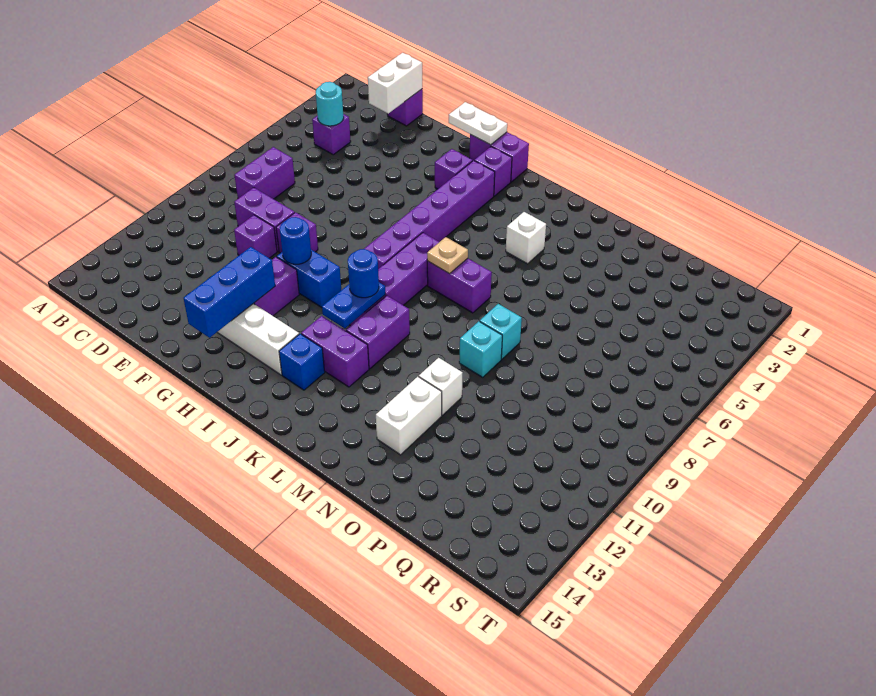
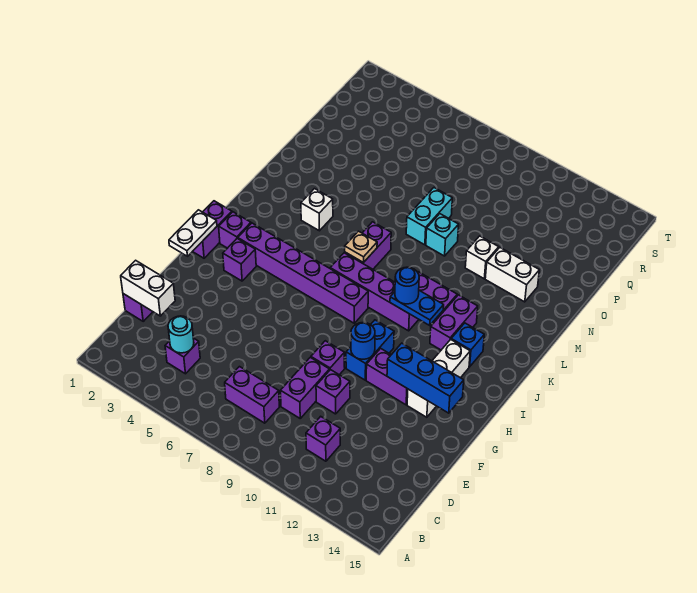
none -> purple 1x1 brick [306,416,340,461]
cyan 1x1 brick [480,304,522,359] -> cyan 1x2 brick [406,188,452,245]

